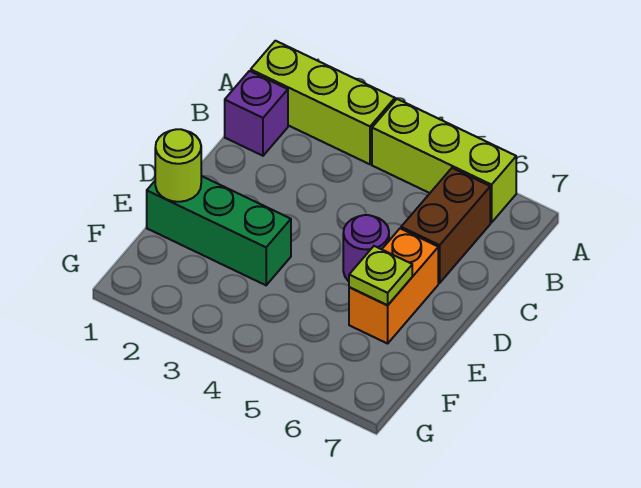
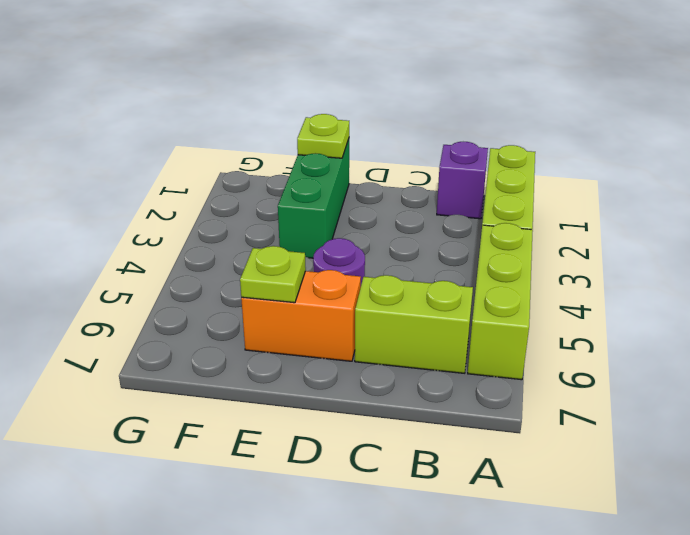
brown 1x2 brick [401,168,490,283] -> lime 1x2 brick [355,275,473,373]
lime 1x1 round brick [155,129,201,202] -> lime 1x1 plate [297,114,349,158]

